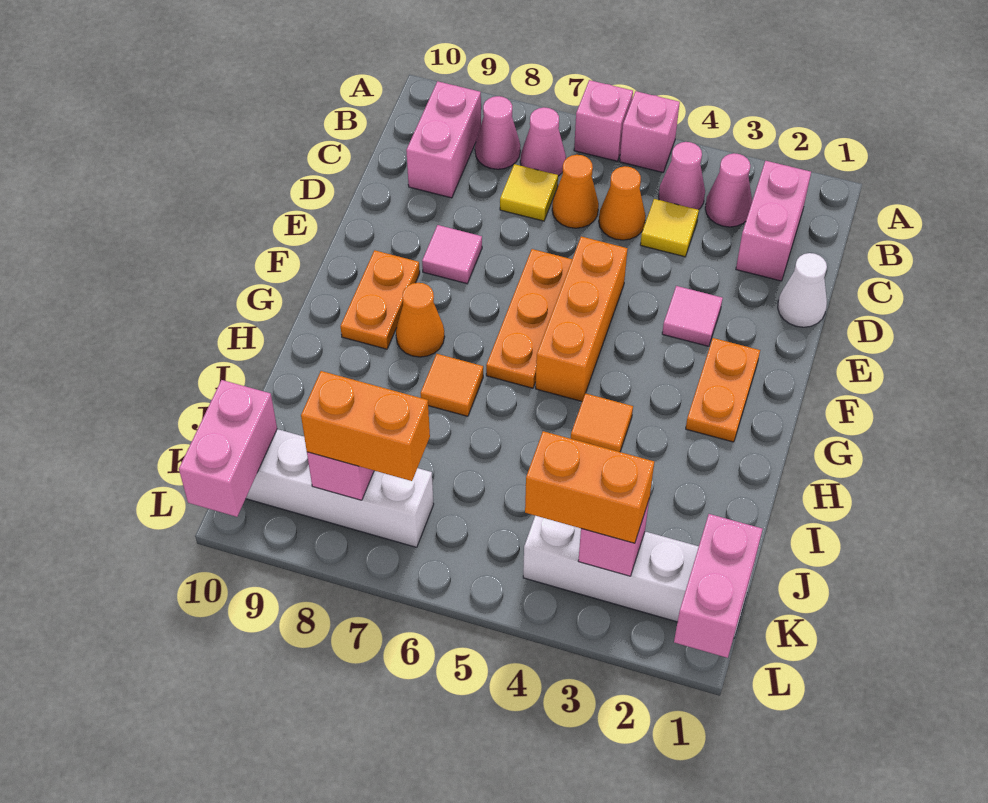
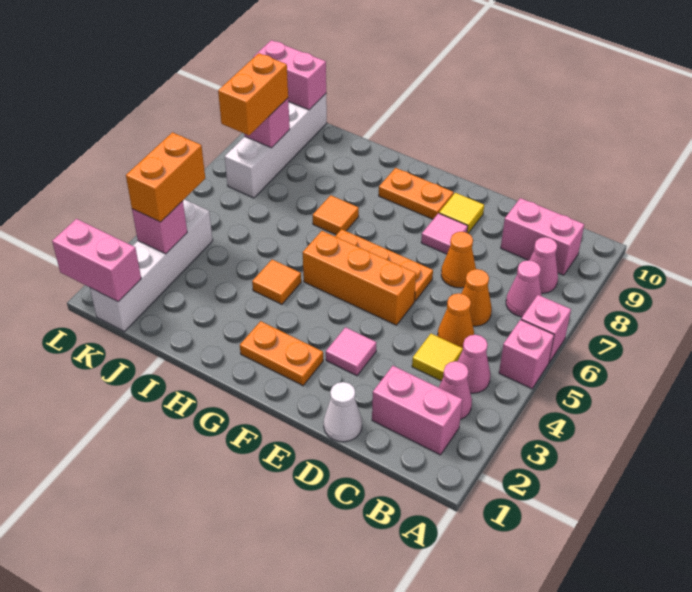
yellow 1x1 tile [500,164,558,221] -> yellow 1x1 tile moved to [439,193,484,233]
orange 1x1 cone [396,283,445,357] -> orange 1x1 cone moved to [441,232,476,288]

